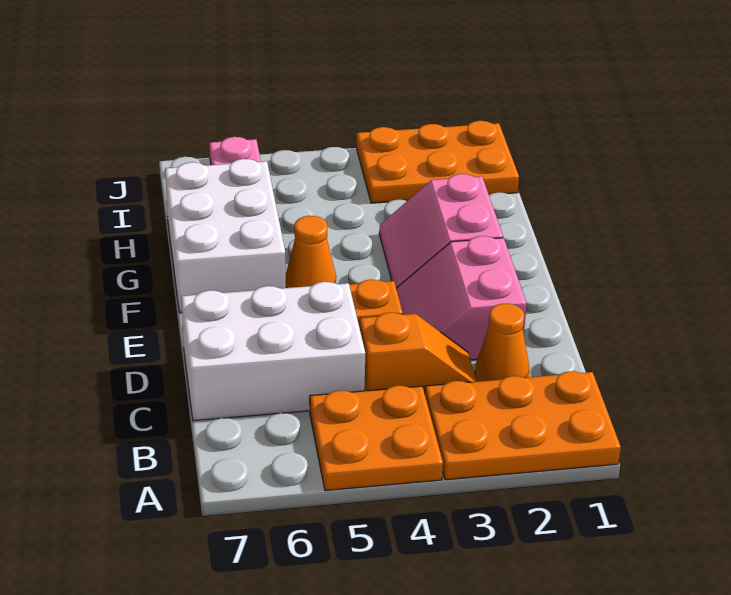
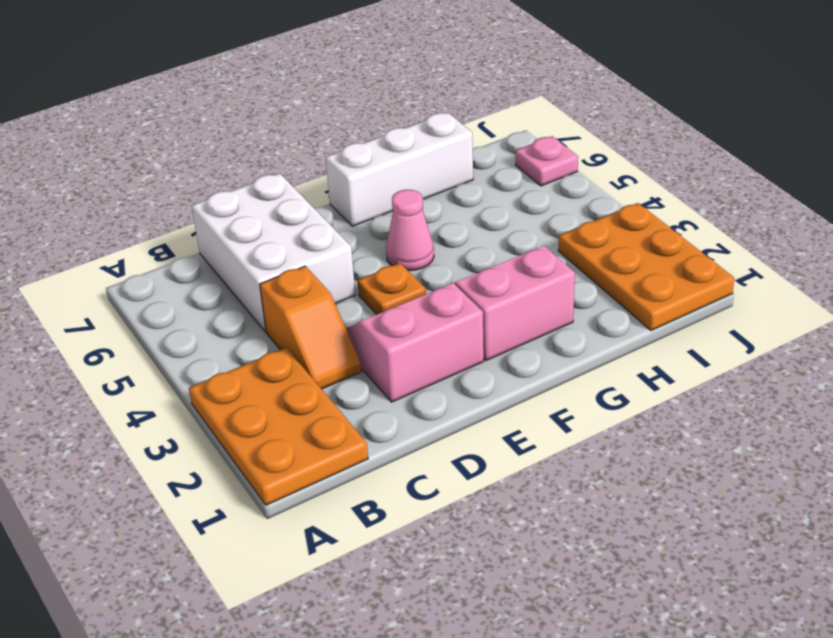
orange 2x2 plate [310,386,443,491] -> none
orange 1x1 cone [475,304,530,382] -> none
orange 1x1 cone [286,216,336,288] -> pink 1x1 cone [386,190,434,271]
white 2x3 brick [165,159,286,312] -> white 1x3 brick [326,113,473,226]

